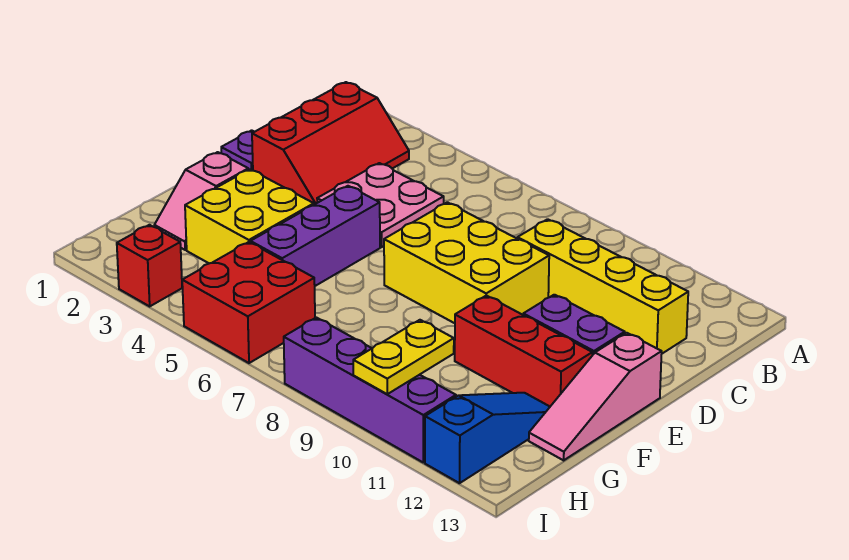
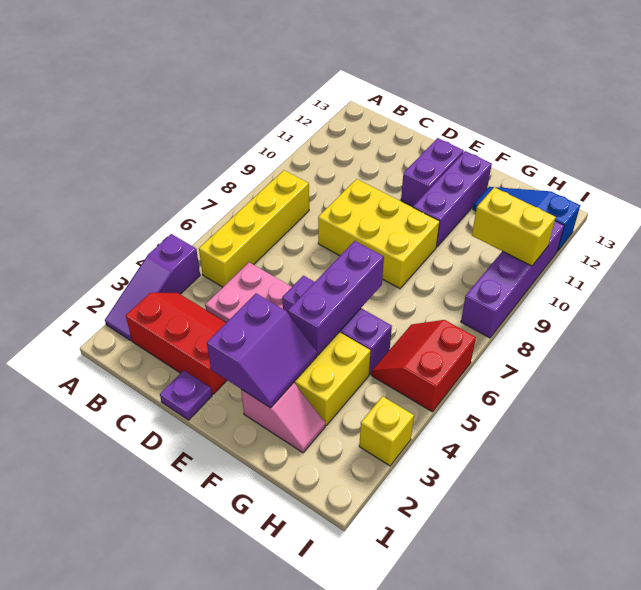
none -> purple 1x3 slope [105,234,200,340]
yellow 1x4 brick [517,219,688,354] -> yellow 1x4 brick moved to [199,170,309,287]
yellow 2x3 brick [384,202,549,323] -> yellow 2x3 brick turned to [318,179,440,289]
none -> purple 2x2 slope [207,293,317,408]
pink 1x3 slope [529,333,662,460] -> none
none -> purple 1x3 brick [288,241,384,355]
red 1x3 brick [455,296,592,406] -> purple 1x3 brick [413,151,492,247]
red 2x2 brick [182,242,315,363] -> red 2x2 slope [371,320,476,412]
yellow 1x2 plate [353,320,454,394] -> yellow 1x2 brick [472,187,556,266]
red 1x1 brick [117,225,182,306] -> yellow 1x1 brick [359,396,414,466]

